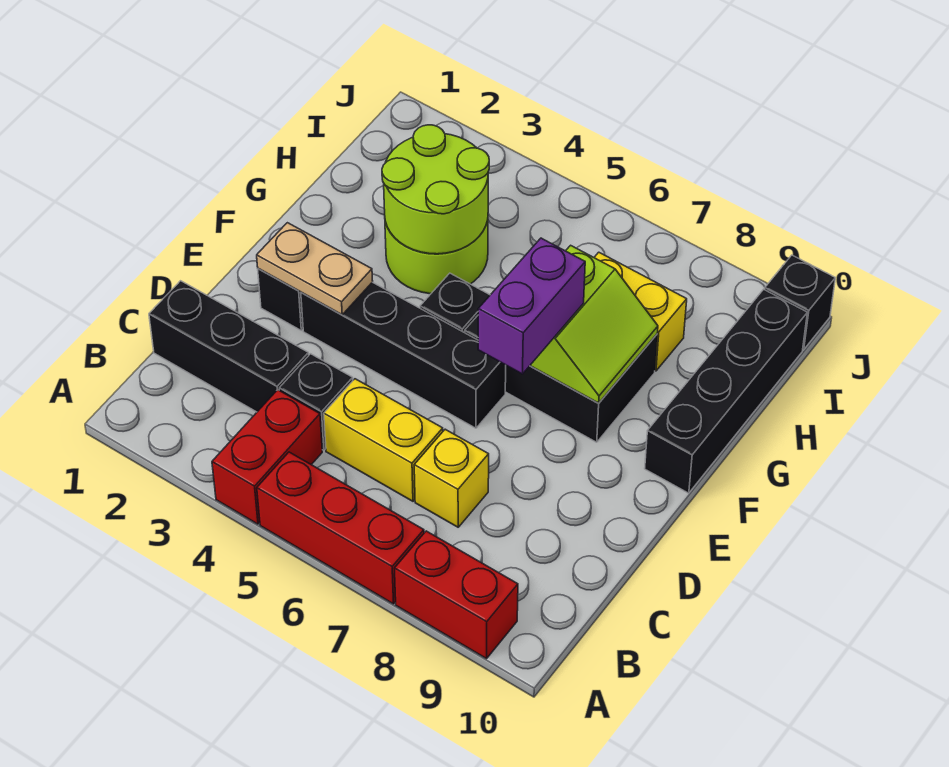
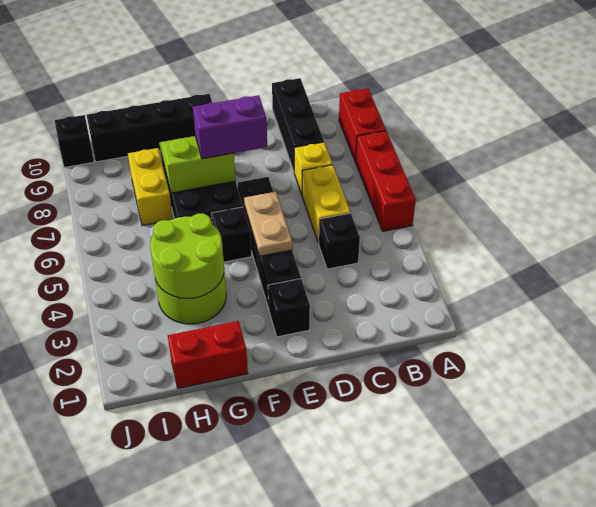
red 1x2 brick [212,390,322,524] -> red 1x2 brick moved to [168,321,248,388]
black 1x3 brick [149,281,309,412] -> black 1x3 brick moved to [272,78,324,171]
tan 1x2 plate [257,223,373,315] -> tan 1x2 plate moved to [244,192,292,256]

